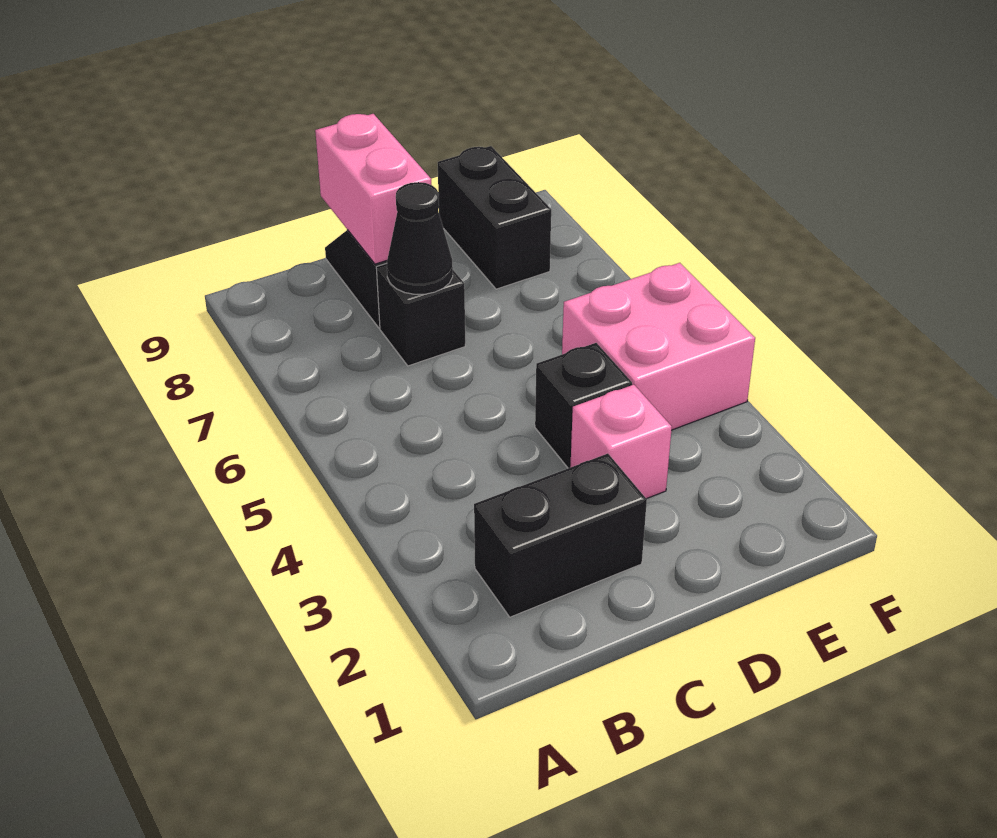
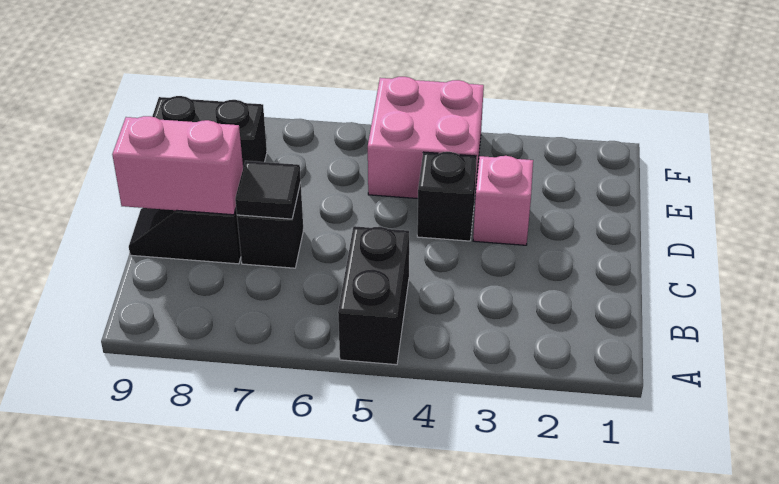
black 1x2 brick [474,454,647,617] -> black 1x2 brick moved to [338,226,409,365]
black 1x1 cone [387,182,453,294] -> black 1x1 tile [235,161,301,219]

